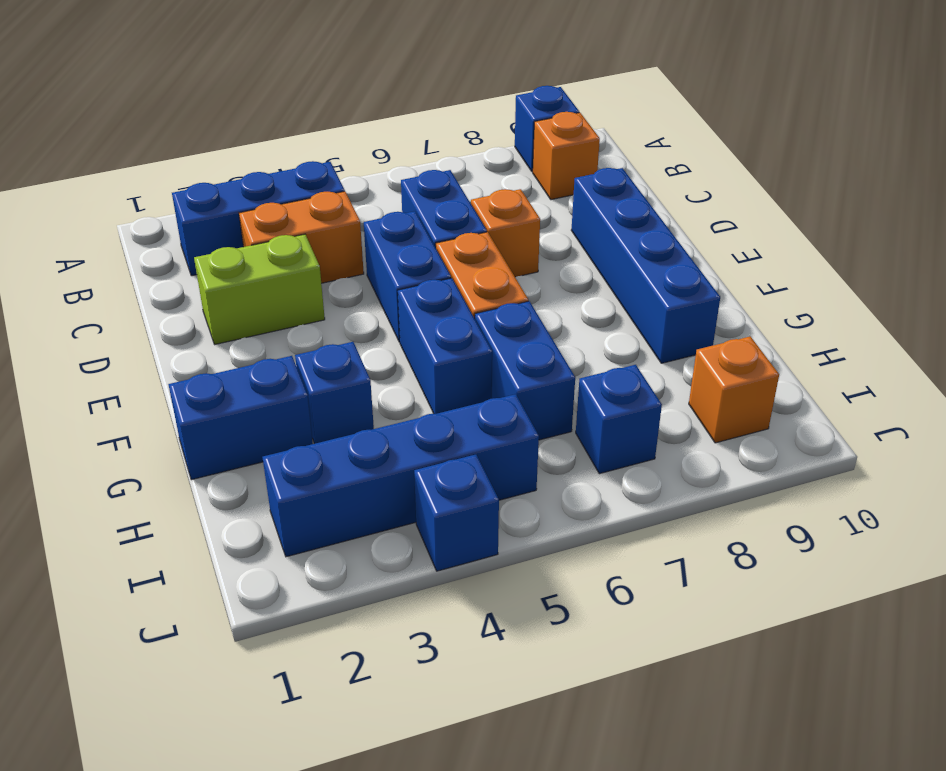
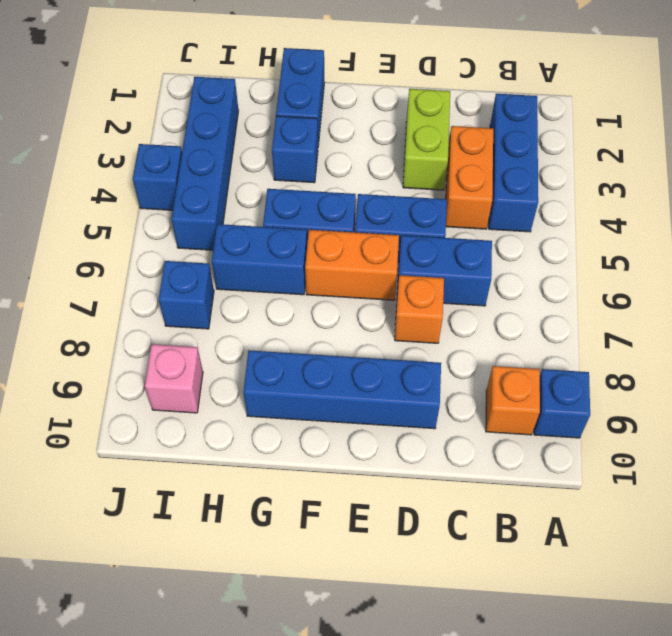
orange 1x1 brick [689,336,779,443] -> pink 1x1 brick [145,344,203,413]

